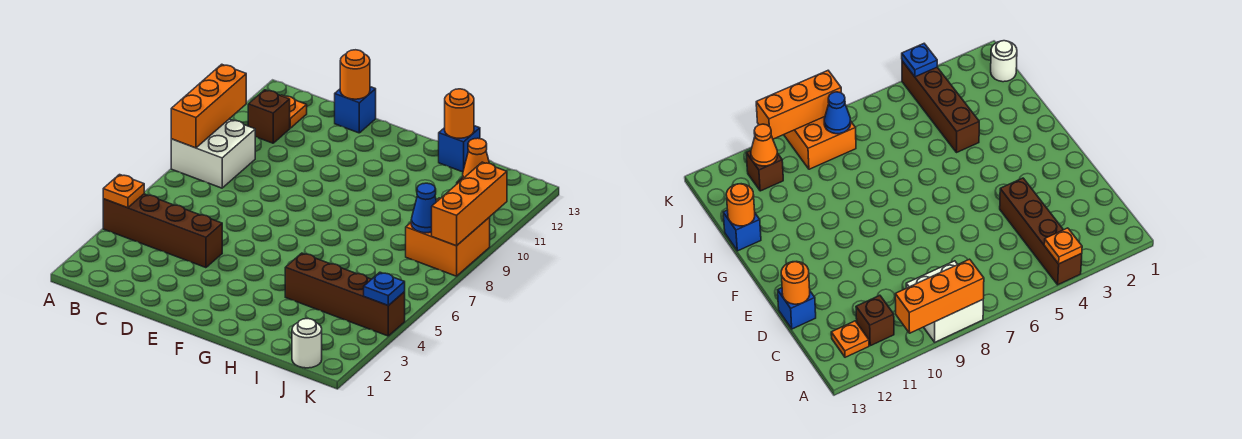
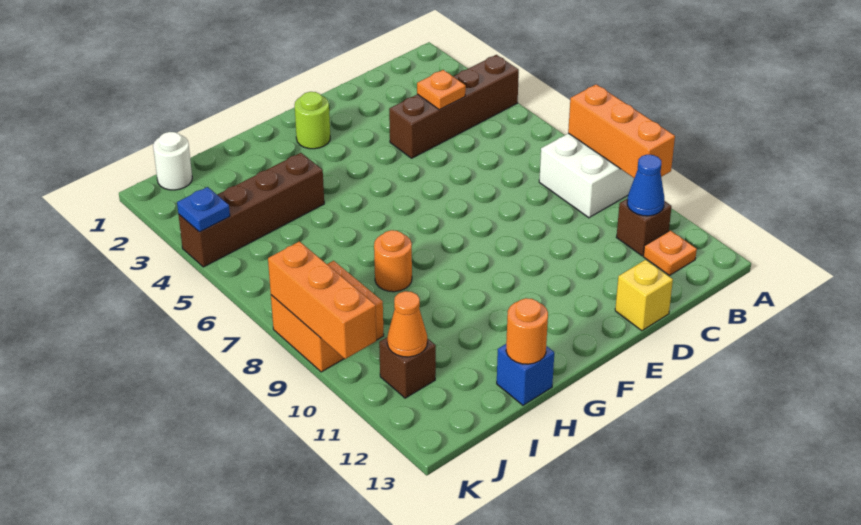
orange 1x1 plate [103,175,144,208] -> orange 1x1 plate moved to [417,70,466,110]
blue 1x1 brick [335,87,376,133] -> yellow 1x1 brick [615,260,673,331]
orange 1x1 round brick [340,50,370,99] -> orange 1x1 round brick moved to [374,230,412,292]
none -> lime 1x1 round brick [295,92,330,149]
blue 1x1 cone [411,183,437,233] -> blue 1x1 cone moved to [627,155,664,216]

